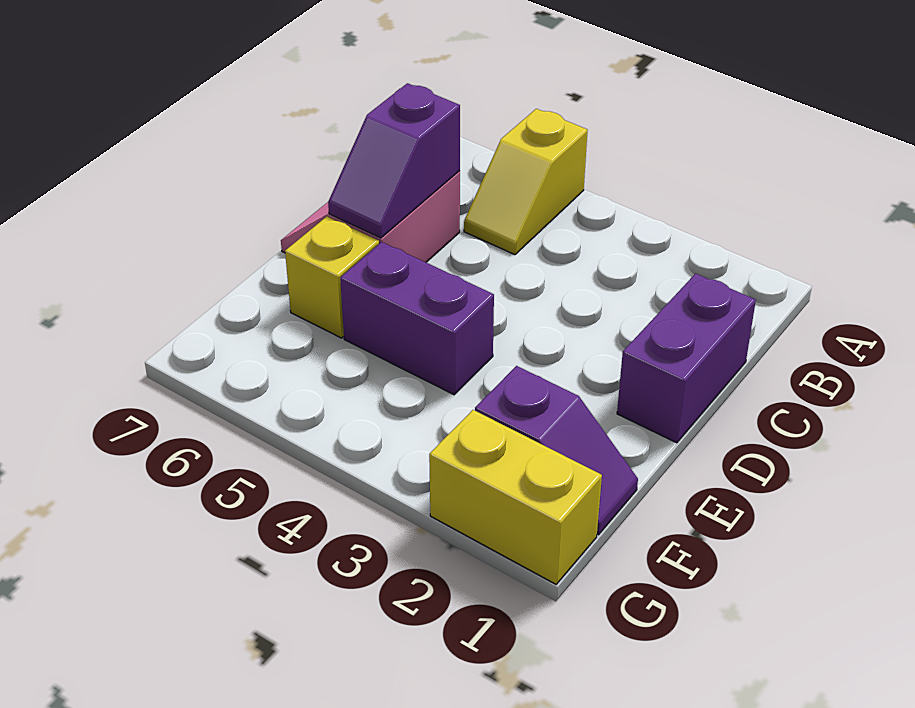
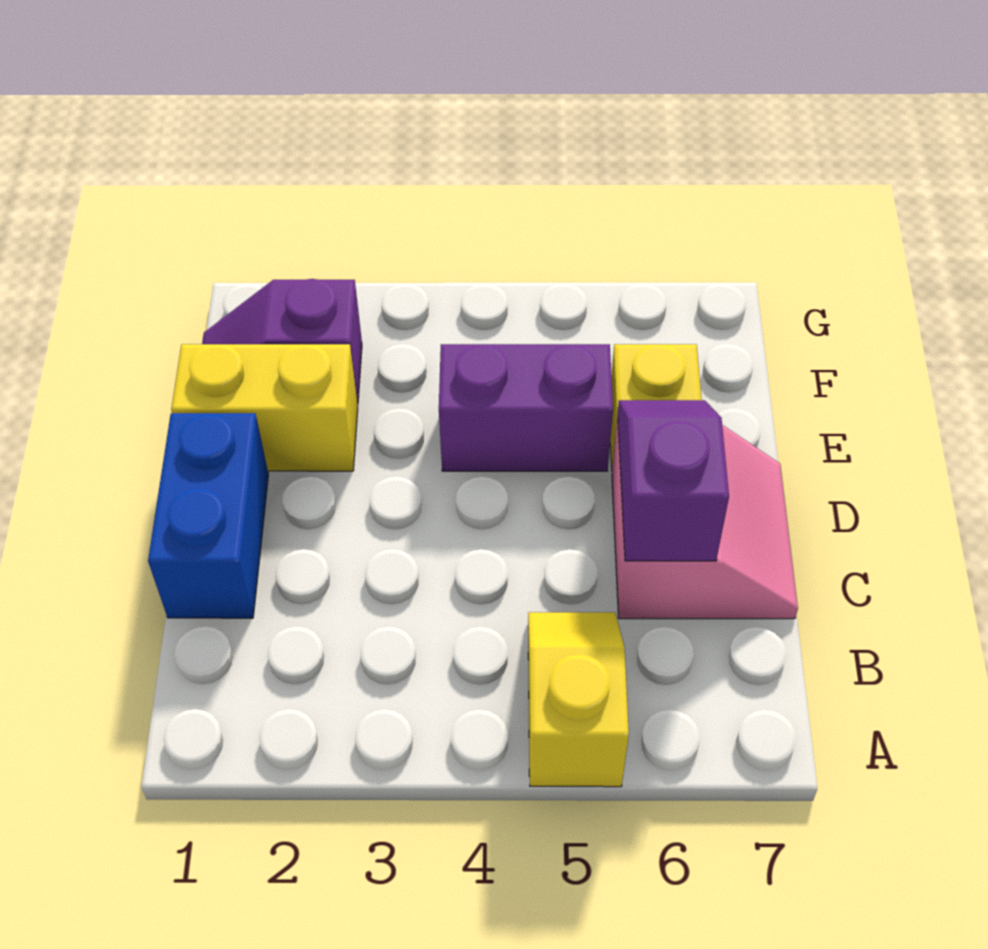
purple 1x2 brick [617,273,756,443] -> blue 1x2 brick [148,413,269,618]
yellow 1x2 brick [429,410,602,584] -> yellow 1x2 brick moved to [171,344,358,471]

